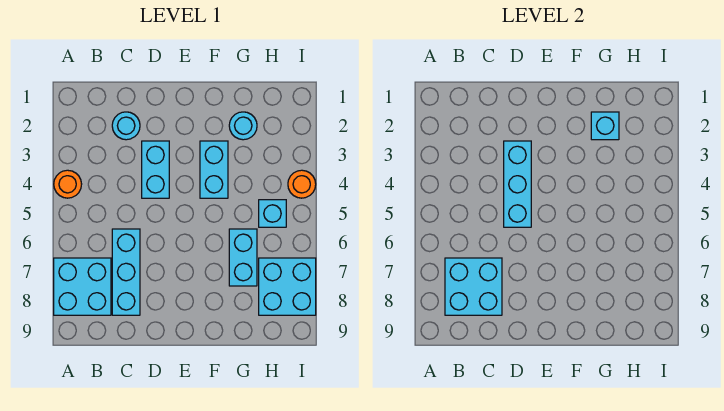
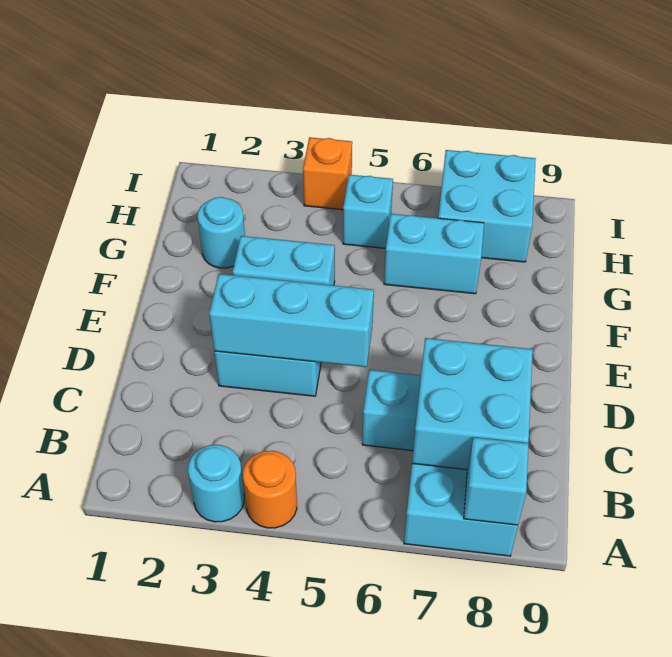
cyan 1x1 round brick [112,112,140,140] -> cyan 1x1 round brick moved to [188,445,244,522]
cyan 1x1 brick [591,112,619,140] -> cyan 1x1 brick moved to [464,437,529,525]
orange 1x1 round brick [288,170,316,198] -> orange 1x1 brick [303,137,352,210]

